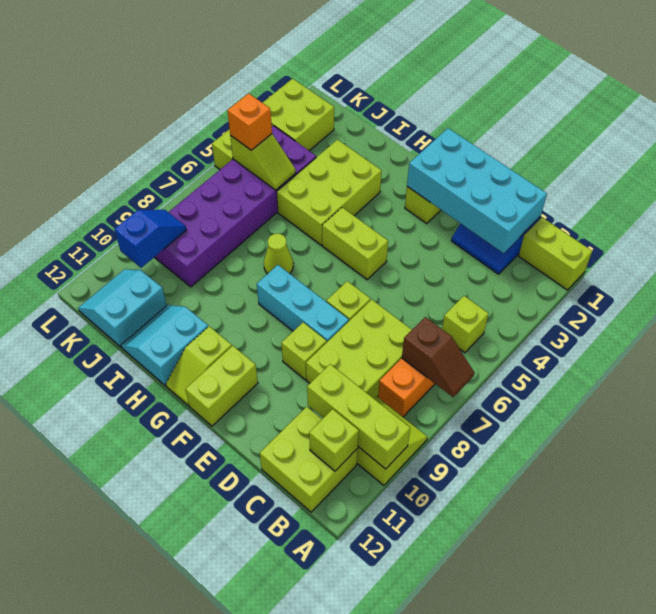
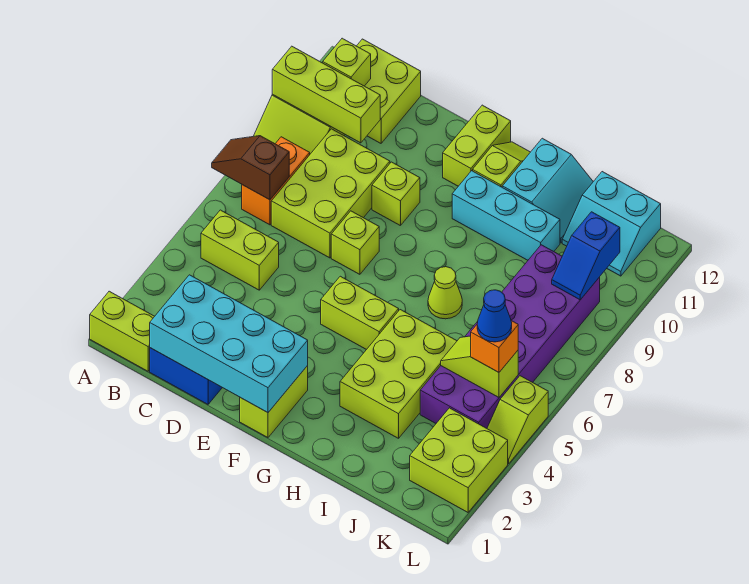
lime 1x1 brick [442,296,489,353] -> lime 1x2 brick [201,210,279,290]
cyan 1x3 brick [257,265,349,342] -> cyan 1x3 brick moved to [452,171,560,260]
cyan 2x2 slope [78,269,167,347] -> cyan 2x2 slope turned to [562,172,661,276]
none -> blue 1x1 cone [477,290,512,342]

